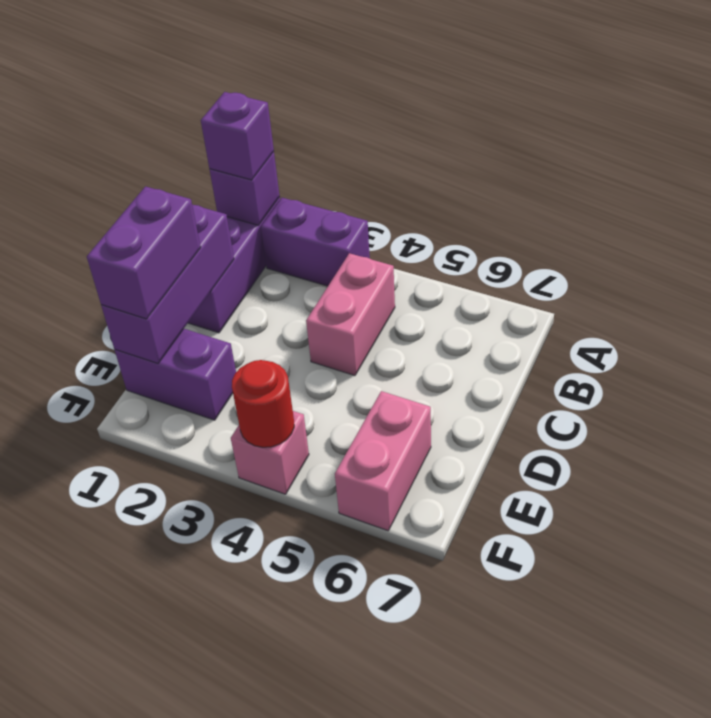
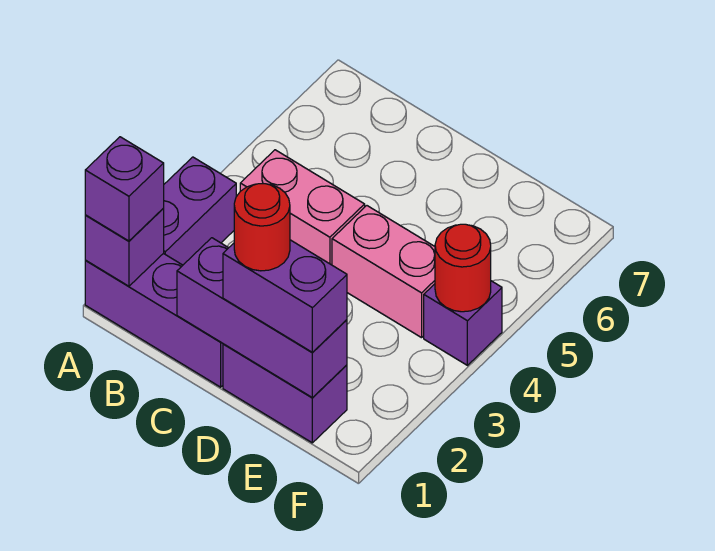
none -> red 1x1 round brick [234,184,290,271]
purple 1x2 brick [115,329,236,420] -> purple 1x2 brick turned to [223,344,347,443]
pink 1x2 brick [335,391,431,531] -> pink 1x2 brick moved to [332,206,435,338]
pink 1x1 brick [231,411,309,494] -> purple 1x1 brick [424,281,502,365]

